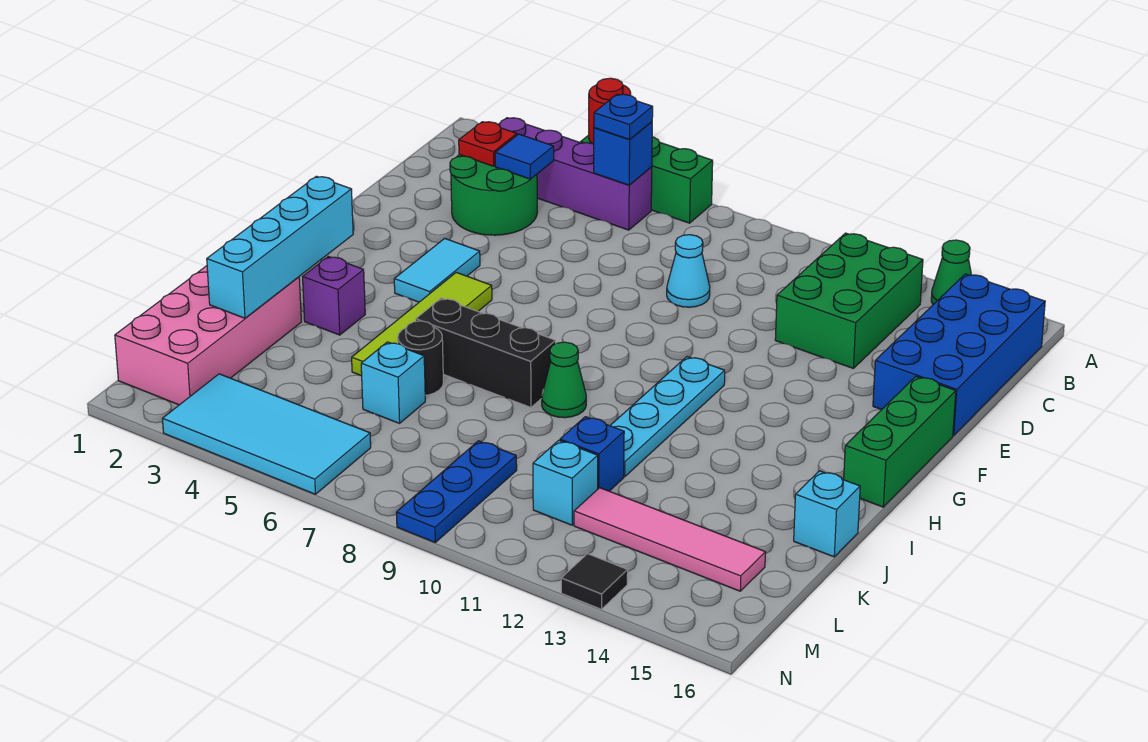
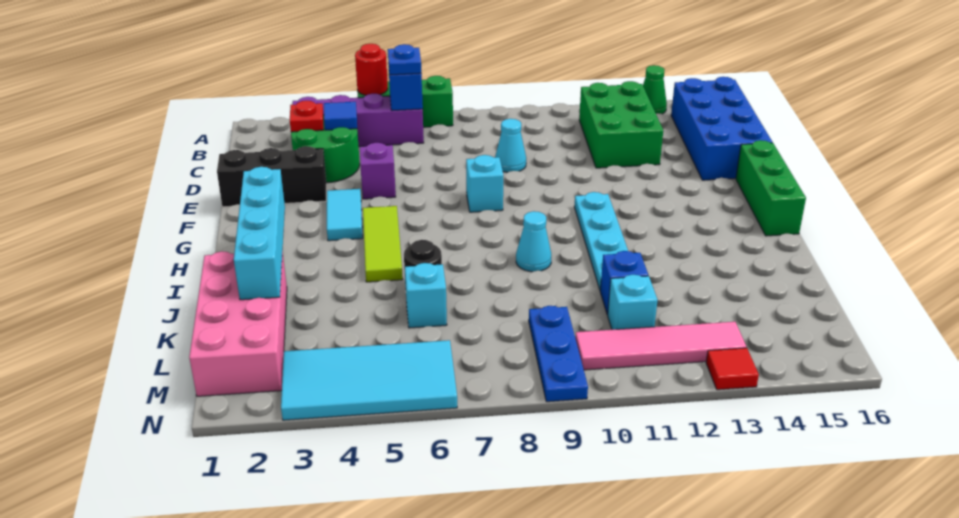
lime 1x4 tile [352,272,492,376] -> lime 1x3 tile [363,206,403,282]
purple 1x1 brick [303,256,365,335] -> purple 1x1 brick moved to [360,143,396,199]
black 1x3 brick [416,298,556,407] -> black 1x3 brick moved to [217,146,326,207]
green 1x1 cone [542,342,586,418] -> cyan 1x1 cone [516,211,551,272]
cyan 1x1 brick [794,471,860,557] -> cyan 1x1 brick moved to [466,155,503,212]
pink 1x4 tile [574,488,765,591] -> pink 1x4 tile moved to [575,322,746,370]
black 1x1 tile [561,554,628,609] -> red 1x1 tile [706,348,759,390]

